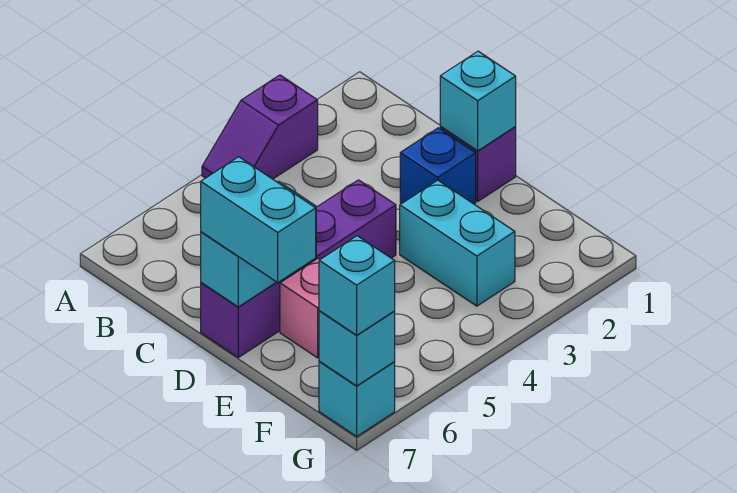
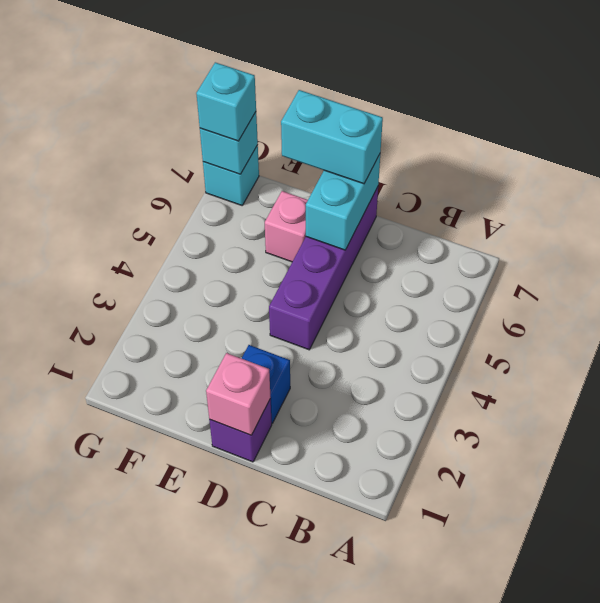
purple 1x2 slope [202,75,318,179] -> none
cyan 1x1 brick [440,51,516,151] -> pink 1x1 brick [206,353,271,435]
cyan 1x2 brick [400,180,515,306] -> none

